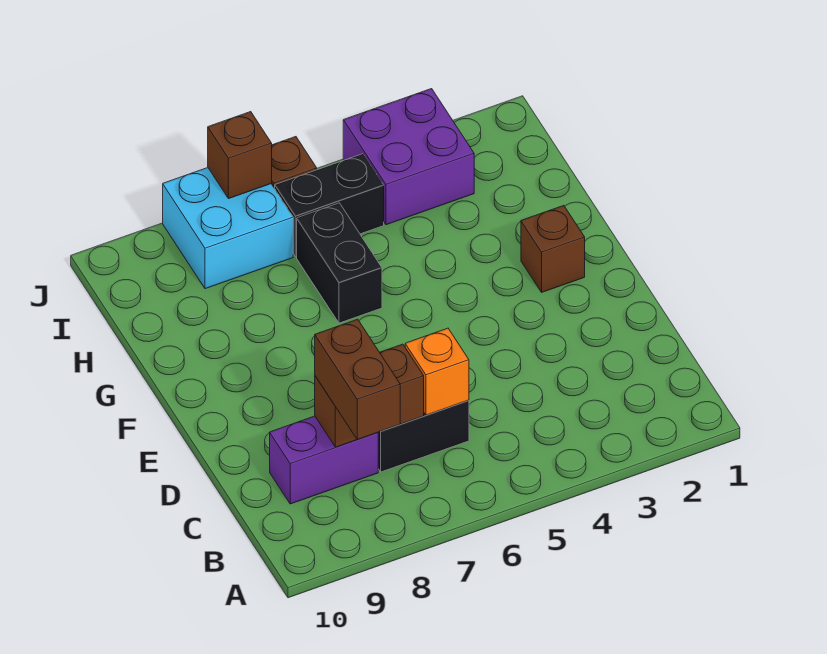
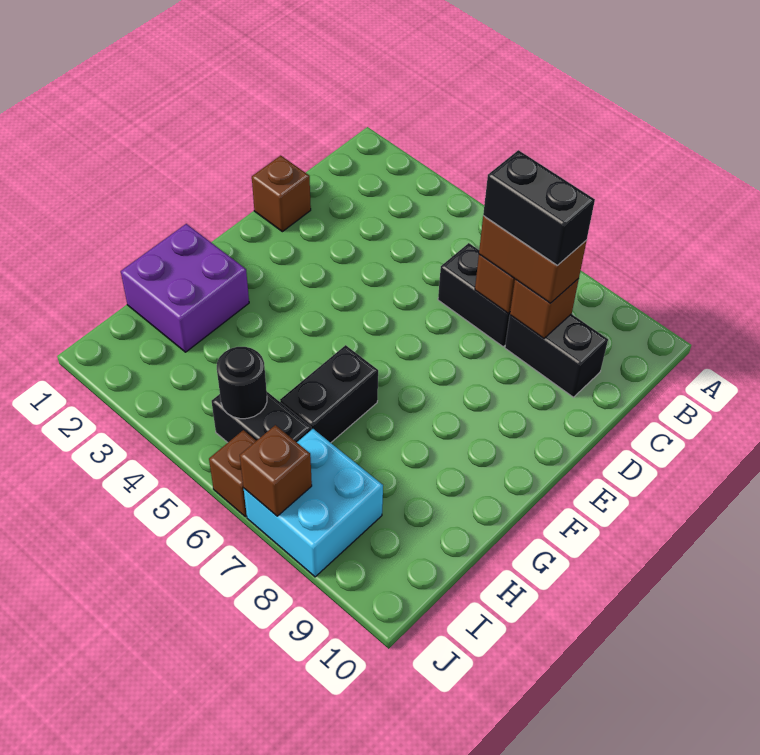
brown 1x2 brick [315,319,400,440] -> brown 1x2 brick turned to [479,216,587,303]
orange 1x1 brick [405,328,469,415] -> none
none -> black 1x2 brick [483,150,595,265]
purple 1x2 brick [270,416,378,504] -> black 1x2 brick [505,314,608,397]
brown 1x1 brick [521,206,585,292] -> brown 1x1 brick moved to [252,156,311,232]
purple 2x2 brick [343,89,474,225] -> purple 2x2 brick moved to [121,224,249,352]
none -> black 1x1 round brick [217,347,267,419]

